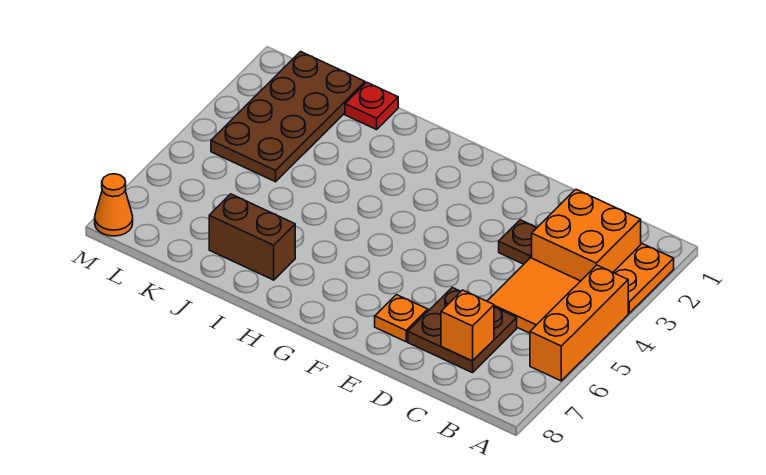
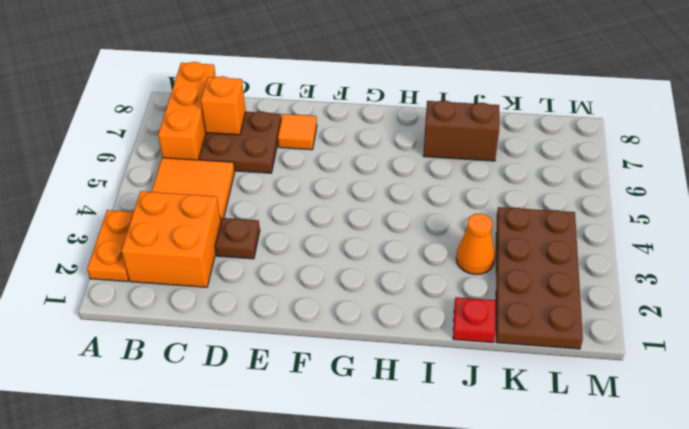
orange 1x3 brick [530,265,628,381] -> orange 1x3 brick moved to [158,62,216,160]
orange 1x1 plate [375,295,428,342] -> orange 1x1 tile [278,114,317,150]
orange 1x1 cone [95,174,133,236] -> orange 1x1 cone moved to [456,213,495,274]

